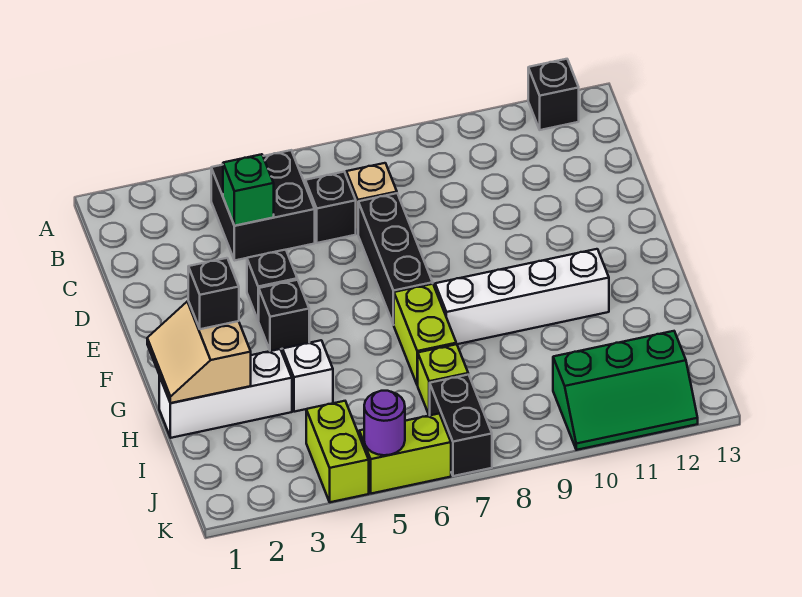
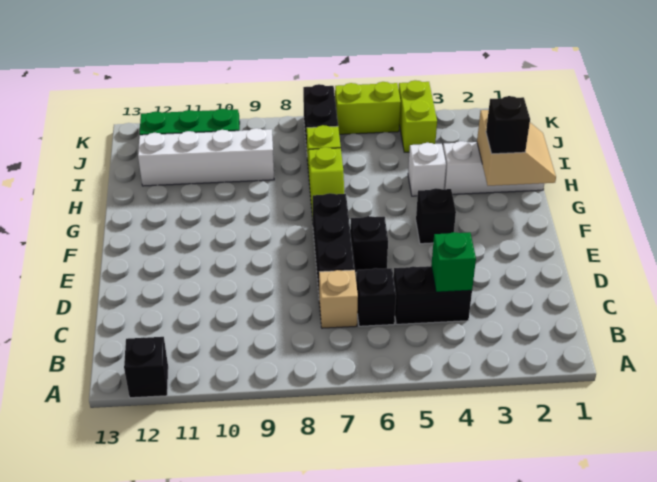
black 2x2 brick [211,150,315,260] -> black 1x2 brick [394,266,472,324]
black 1x1 brick [247,250,297,321] -> black 1x1 brick moved to [350,216,388,272]
lime 1x2 brick [394,284,456,385] -> lime 1x2 slope [309,147,344,220]
white 1x4 brick [435,249,609,344] -> white 1x4 brick moved to [138,128,274,186]
purple 1x1 round brick [364,391,405,455] -> none

